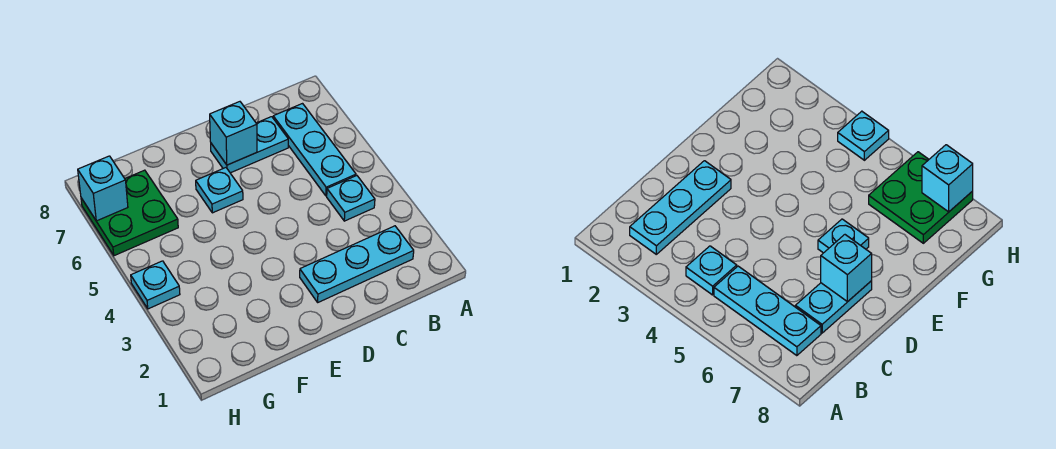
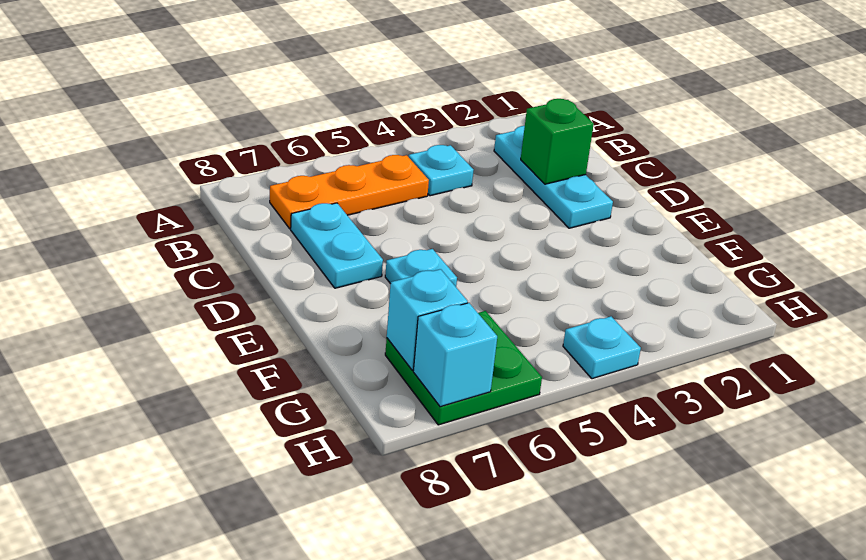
cyan 1x3 plate [273,104,356,196] -> orange 1x3 plate [270,155,429,229]
none -> green 1x1 brick [521,99,594,184]
cyan 1x1 brick [210,102,257,165] -> cyan 1x1 brick moved to [387,269,468,370]

